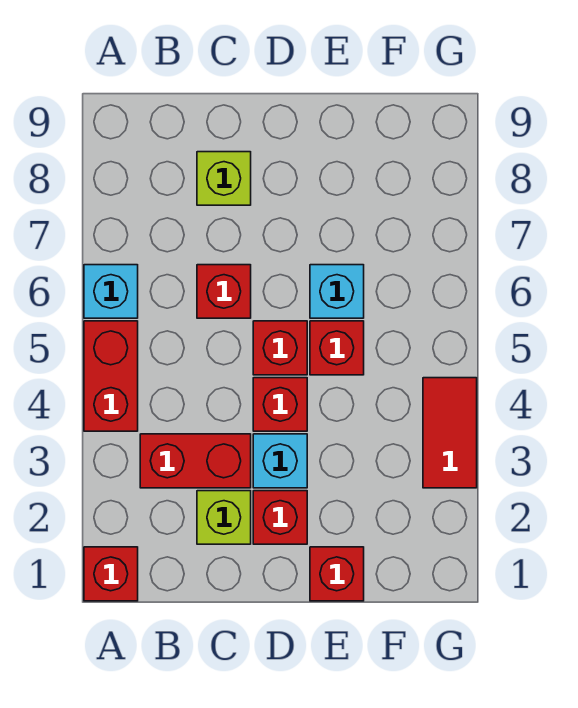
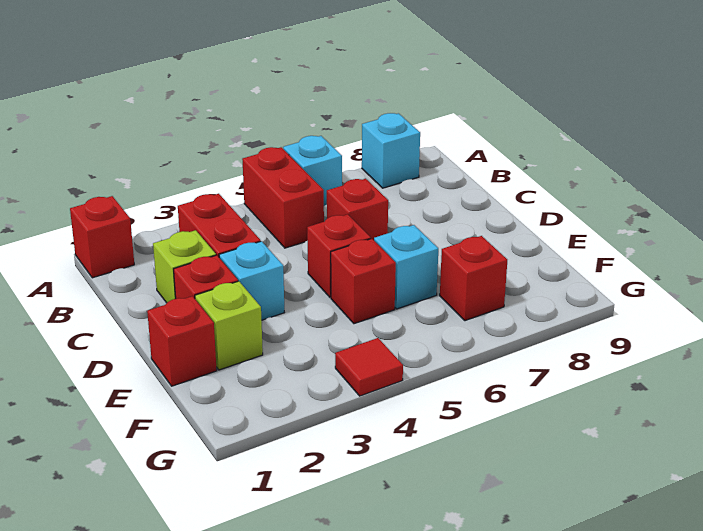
red 1x2 brick [84,321,138,431] -> red 1x2 brick turned to [242,147,324,248]
none -> cyan 1x1 brick [362,113,420,188]
lime 1x1 brick [197,152,251,205] -> lime 1x1 brick moved to [195,281,263,370]
red 1x1 brick [253,378,307,431] -> red 1x1 brick moved to [440,236,507,321]
red 1x2 tile [423,378,477,488] -> red 1x1 tile [335,338,403,396]

